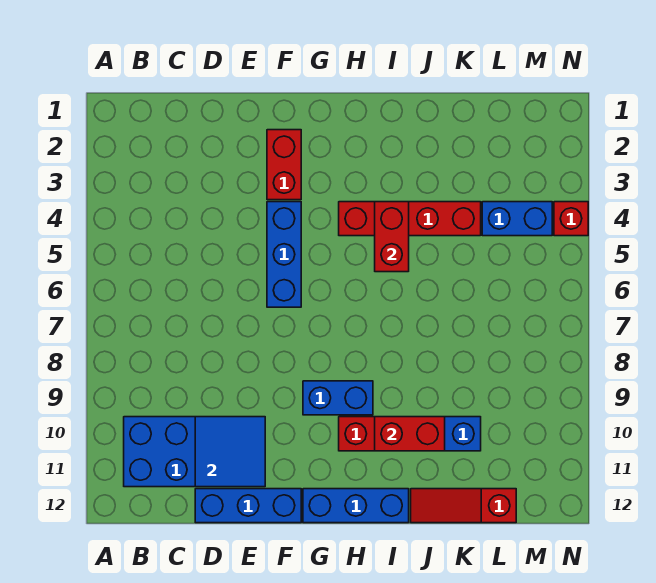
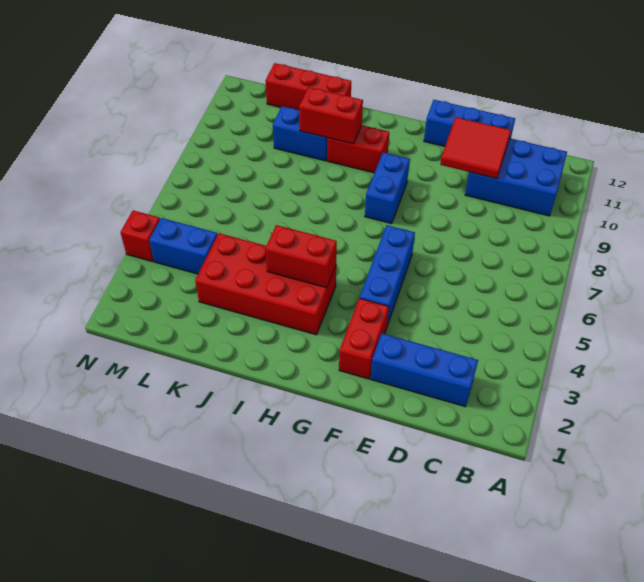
blue 2x2 tile [195,417,265,487] -> red 2x2 tile [440,117,511,179]
blue 1x2 brick [303,381,373,415] -> blue 1x2 brick turned to [365,153,410,224]
blue 1x3 brick [303,489,409,523] -> blue 1x3 brick moved to [371,333,478,407]
red 1x4 brick [339,202,481,236] -> red 2x4 brick [195,233,336,335]
red 1x2 brick [375,202,409,272] -> red 1x2 brick turned to [265,225,337,288]
red 1x3 slope [411,489,516,523] -> red 1x3 brick [265,63,351,110]

